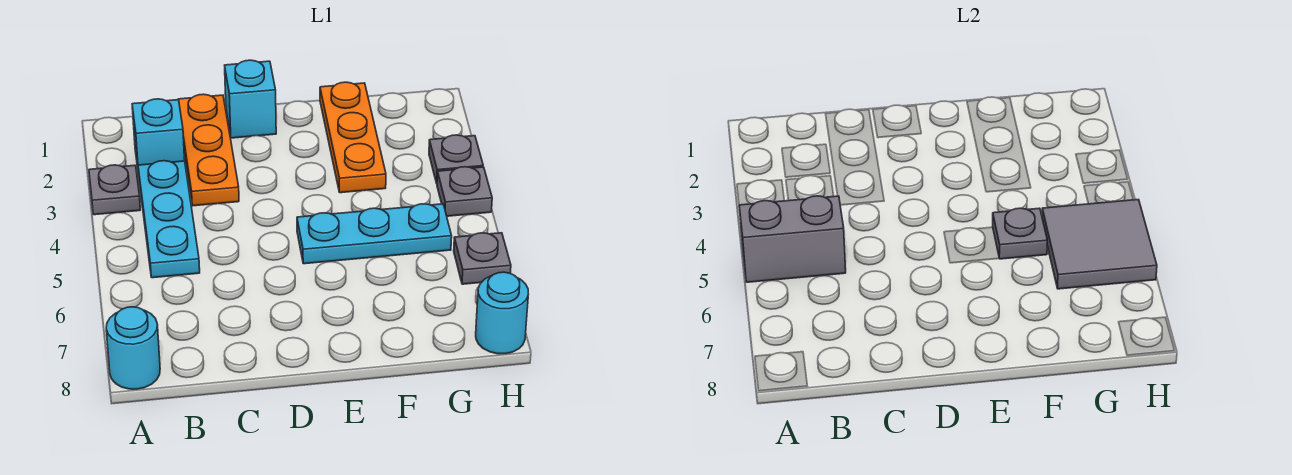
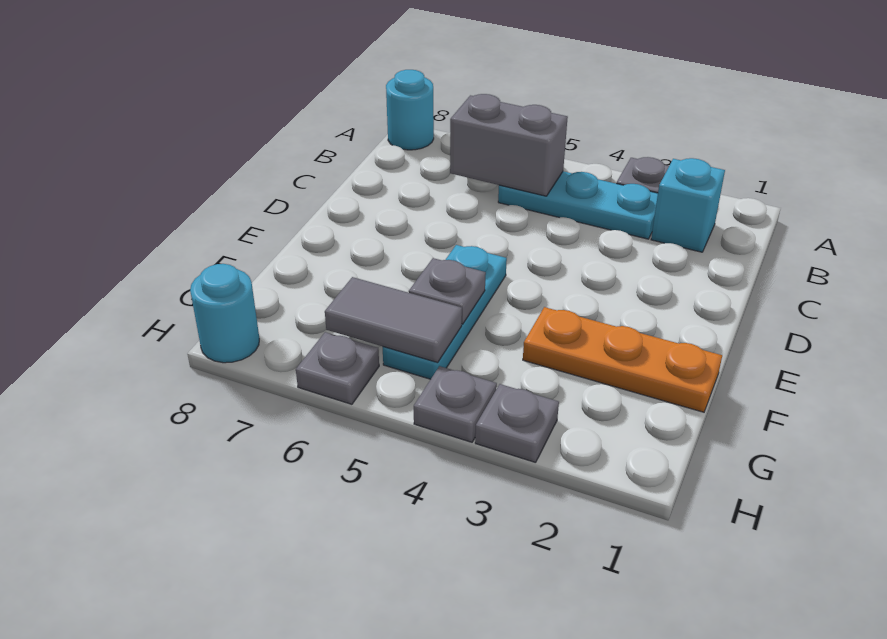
grey 1x2 brick [739,196,846,282] -> grey 1x2 brick turned to [450,94,568,196]
orange 1x3 plate [178,94,239,206] -> none
cyan 1x1 brick [225,60,276,138] -> none
grey 2x2 tile [1042,200,1157,289] -> grey 1x2 tile [325,277,462,363]

